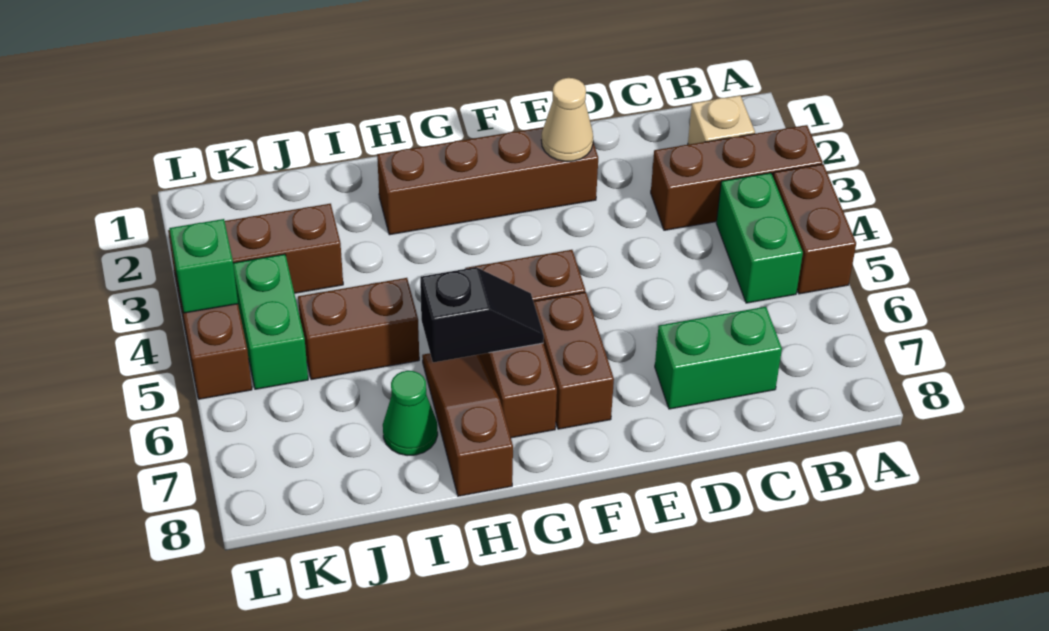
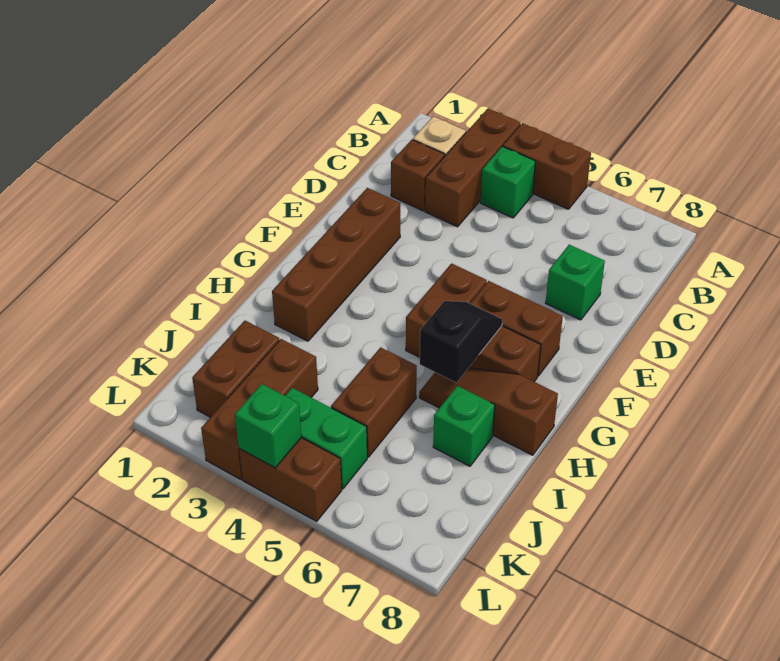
green 1x2 brick [716,173,803,303] -> green 1x1 brick [480,146,535,218]
none -> brown 1x1 brick [391,140,444,211]
green 1x2 brick [655,307,782,409] -> green 1x1 brick [546,245,605,320]
tan 1x1 cone [541,78,593,161] -> none
green 1x1 cone [383,371,438,456] -> green 1x1 brick [433,386,495,466]
none -> brown 1x2 brick [192,321,279,417]

